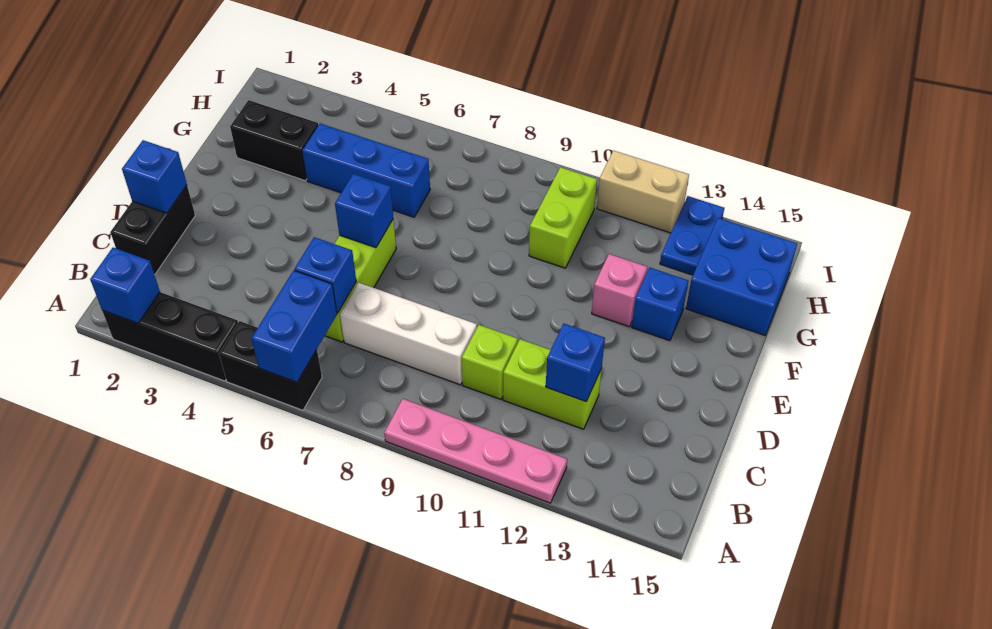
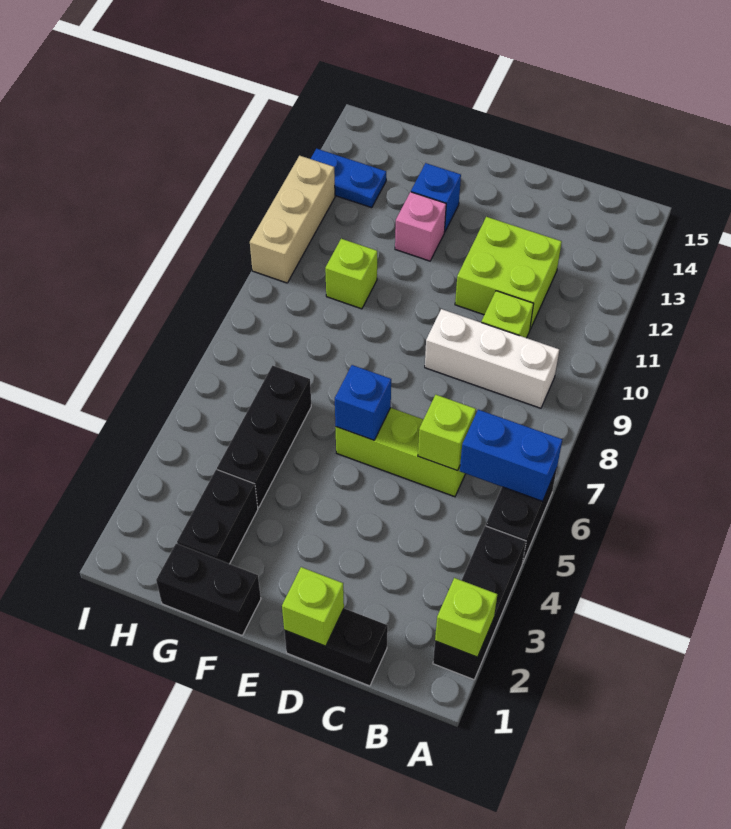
blue 1x1 brick [90,248,160,323] -> lime 1x1 brick [435,578,497,657]
pink 1x4 plate [384,399,567,503] -> none
blue 1x1 brick [295,237,356,313] -> lime 1x1 brick [418,395,476,471]
white 1x3 brick [340,283,477,385] -> white 1x3 brick turned to [425,309,559,408]
lime 1x2 brick [503,339,602,429] -> lime 2x2 brick [455,217,562,329]
blue 1x1 brick [546,324,605,401] -> none
blue 1x1 brick [122,140,187,213] -> lime 1x1 brick [282,567,344,646]
none -> black 1x2 brick [156,544,261,635]
blue 1x3 brick [302,124,430,217] -> black 1x3 brick [217,366,311,508]
lime 1x2 brick [529,167,597,268] -> lime 1x1 brick [325,239,377,309]
blue 2x2 brick [686,218,797,335] -> none
tan 1x2 brick [597,151,689,233] -> tan 1x3 brick [250,156,335,283]

